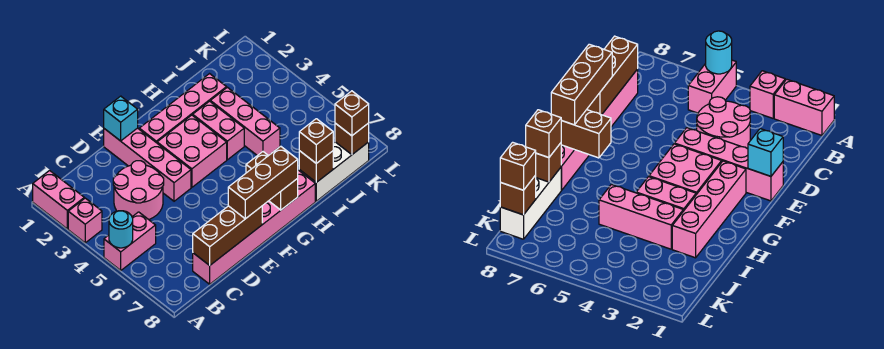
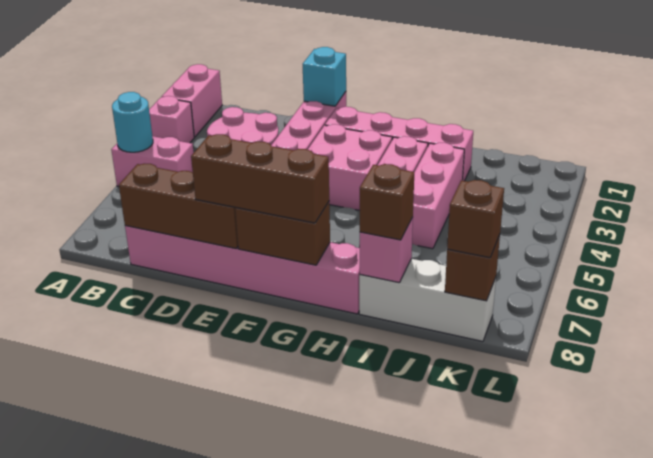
brown 1x2 brick [246,152,298,210] -> brown 1x2 brick turned to [235,202,330,265]
brown 1x1 brick [299,151,333,182] -> pink 1x1 brick [360,217,413,283]

